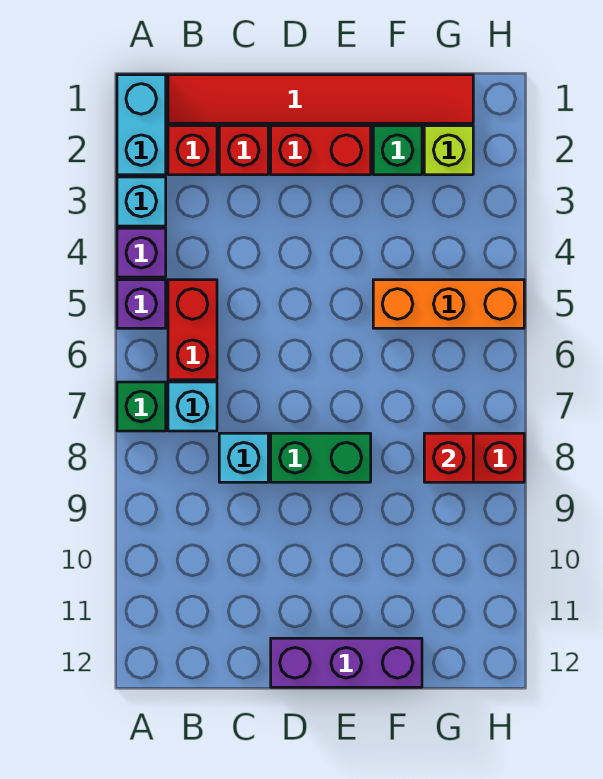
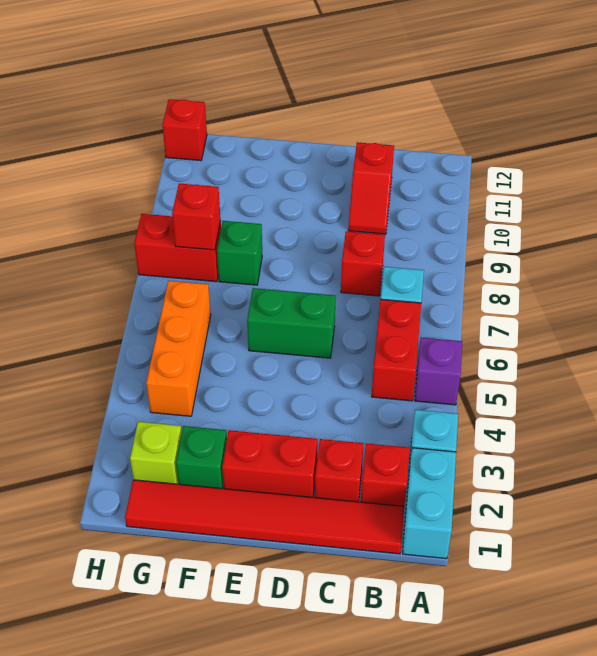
purple 1x1 brick [117,228,166,277] -> none
green 1x1 brick [117,382,166,431] -> green 1x1 brick moved to [217,221,262,285]
cyan 1x1 brick [219,433,268,482] -> red 1x1 brick [341,231,385,296]
none -> red 1x2 slope [348,142,394,234]
green 1x2 brick [271,433,371,482] -> green 1x2 brick moved to [247,288,336,358]
purple 1x3 brick [271,638,422,687] -> none
orange 1x3 brick [373,280,524,328] -> orange 1x3 brick turned to [146,281,211,416]
none -> red 1x1 brick [162,99,207,161]

